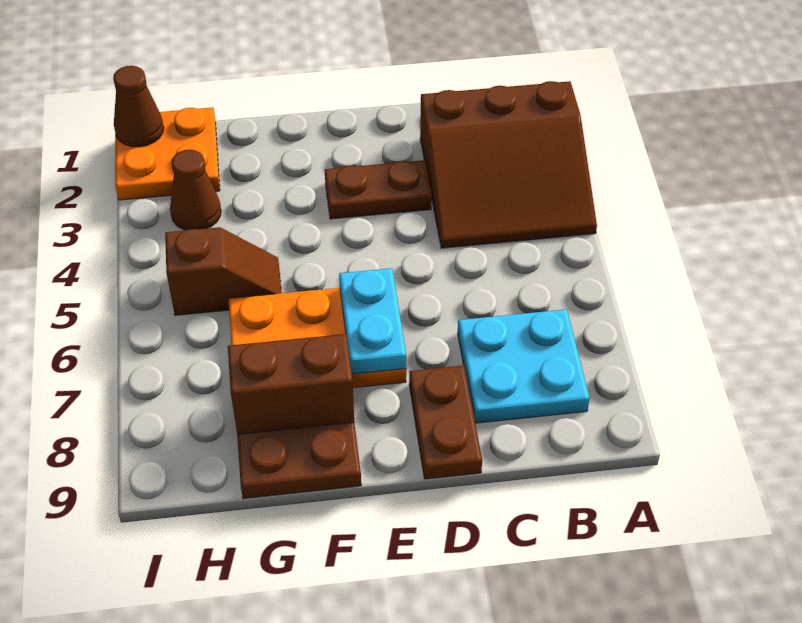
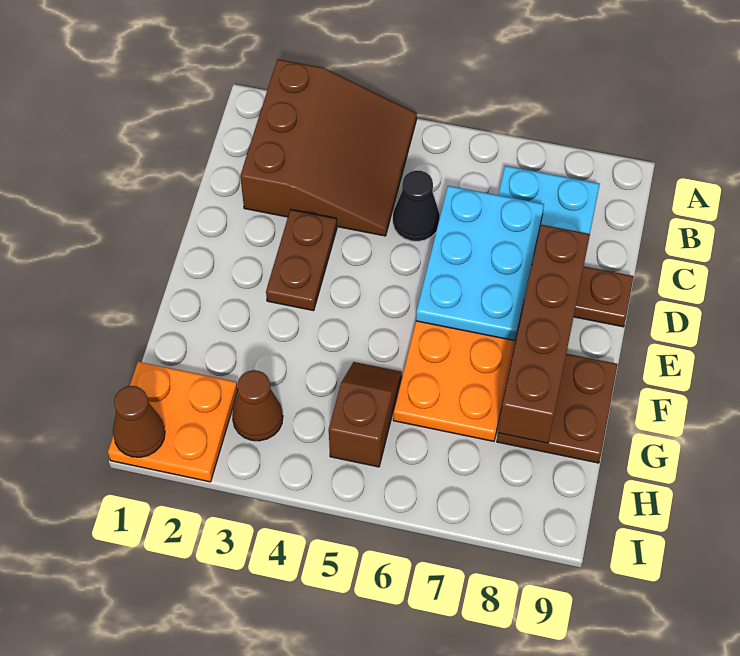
none -> black 1x1 cone [393,170,440,241]
cyan 1x2 plate [339,268,406,374] -> cyan 2x3 plate [416,186,544,341]
brown 1x2 brick [228,334,354,434] -> brown 1x4 brick [498,225,590,443]

